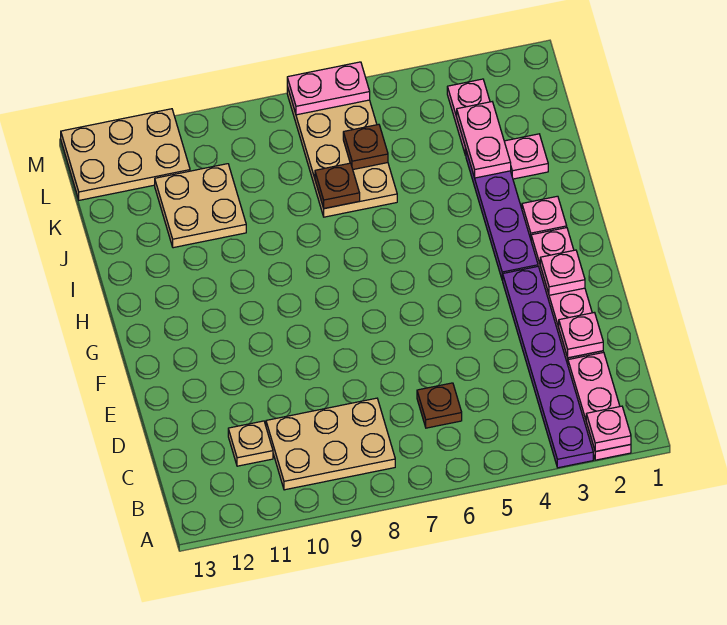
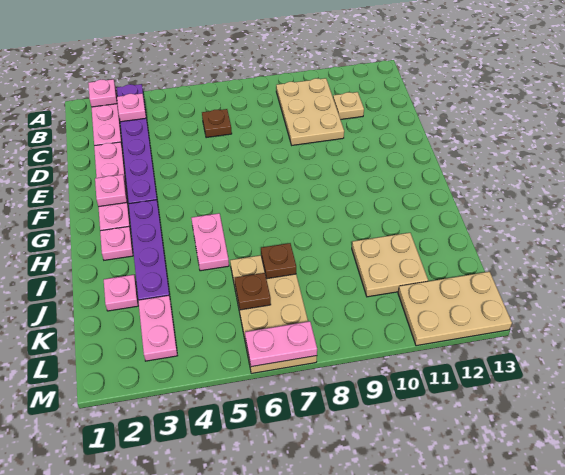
tan 2x3 plate [266,398,395,490] -> tan 2x3 plate turned to [276,78,344,145]
pink 1x1 plate [559,313,603,358] -> pink 1x1 plate moved to [117,93,146,122]
pink 1x2 plate [457,102,511,178] -> pink 1x2 plate moved to [191,213,229,271]

